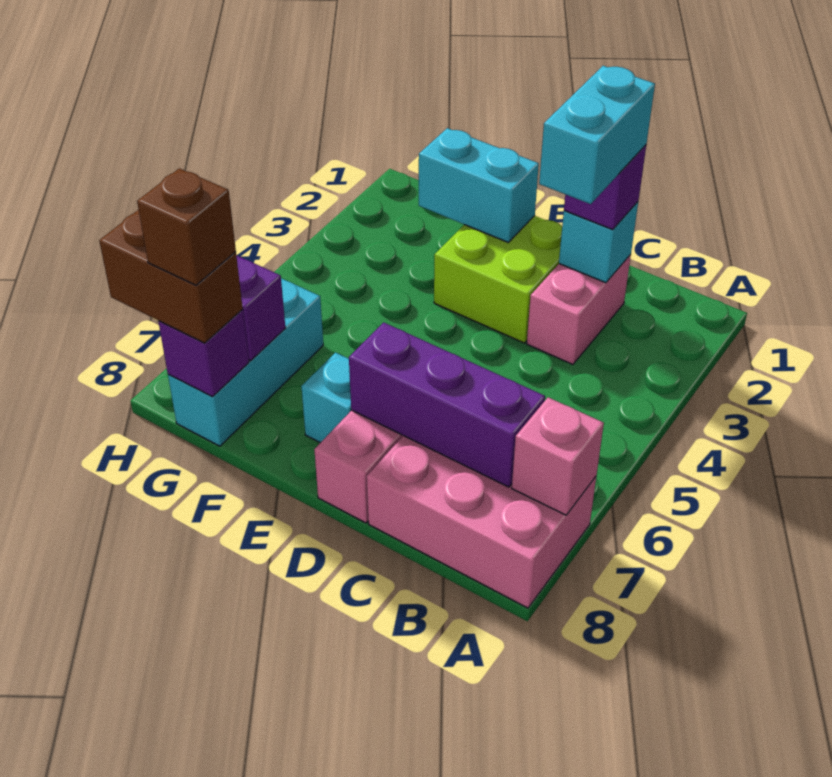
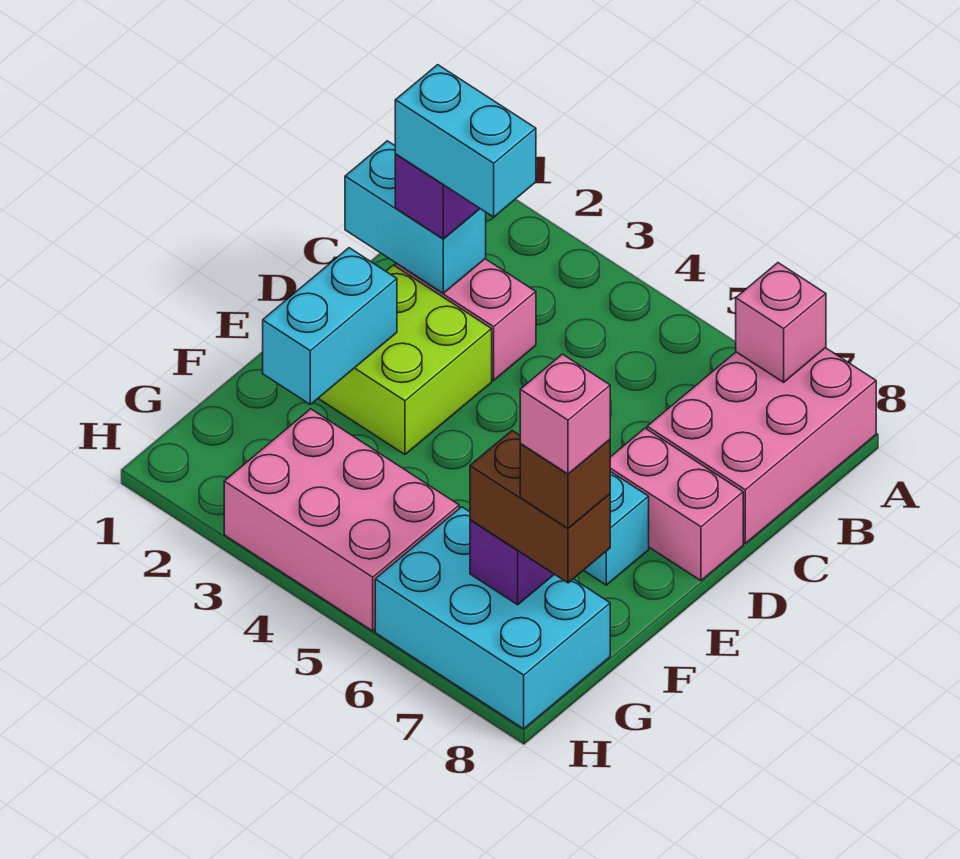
purple 1x3 brick [349,322,545,487] -> none
cyan 1x1 brick [559,202,638,283] -> cyan 1x2 brick [345,141,486,293]
none -> pink 2x3 brick [224,409,459,631]
cyan 1x3 brick [168,278,323,446] -> cyan 2x3 brick [375,507,610,729]
purple 1x1 brick [158,309,249,397] -> none
brown 1x2 brick [99,210,243,343] -> brown 1x2 brick turned to [470,431,610,583]
none -> pink 1x1 brick [520,354,610,474]

